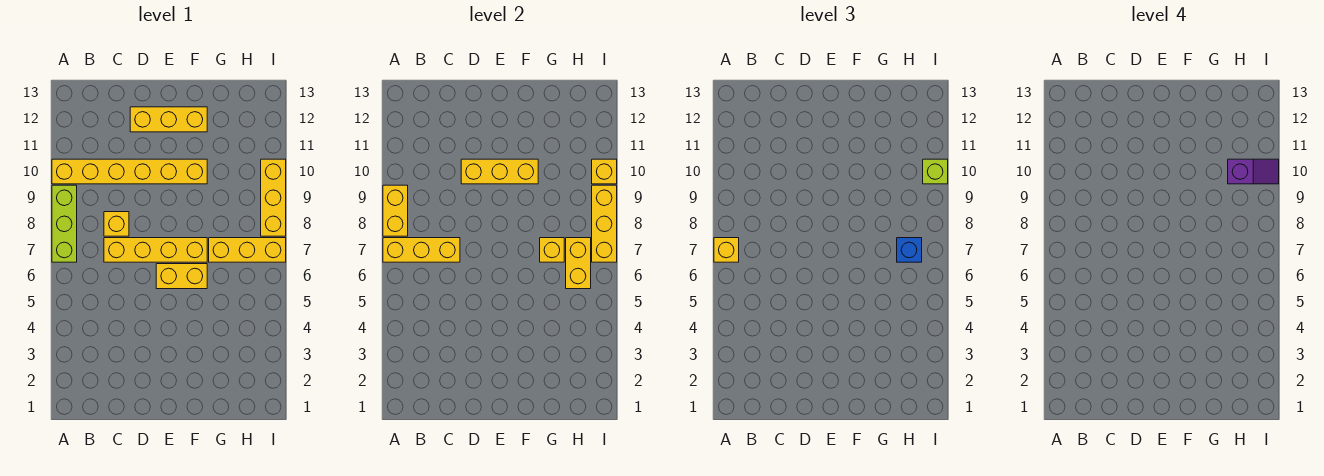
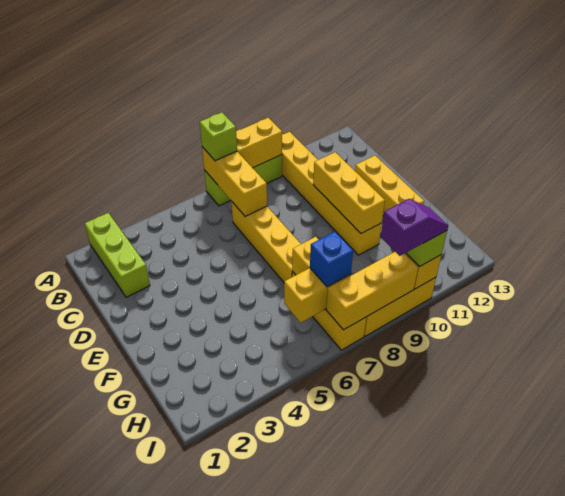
none -> lime 1x3 brick [85,213,150,297]
yellow 1x1 brick [714,238,739,262] -> lime 1x1 brick [200,112,237,161]
yellow 1x1 brick [104,212,129,236] -> none
yellow 1x2 brick [156,264,207,289] -> none
purple 1x2 slope [1228,159,1279,184] -> purple 1x2 slope turned to [381,199,448,256]

